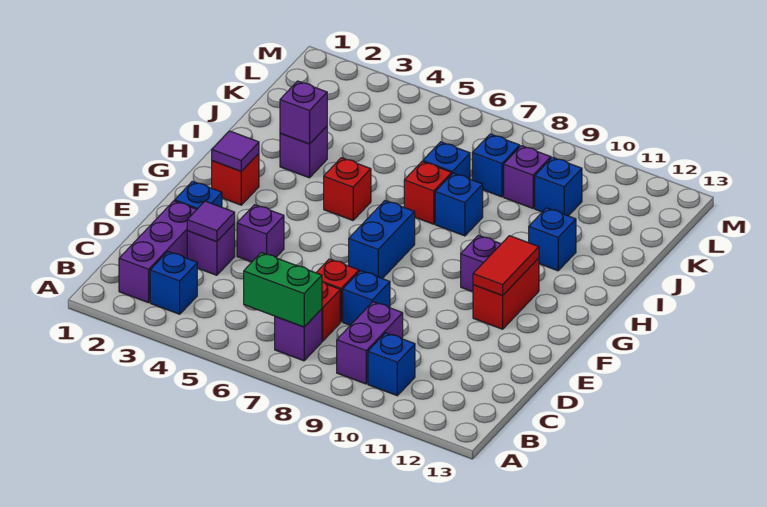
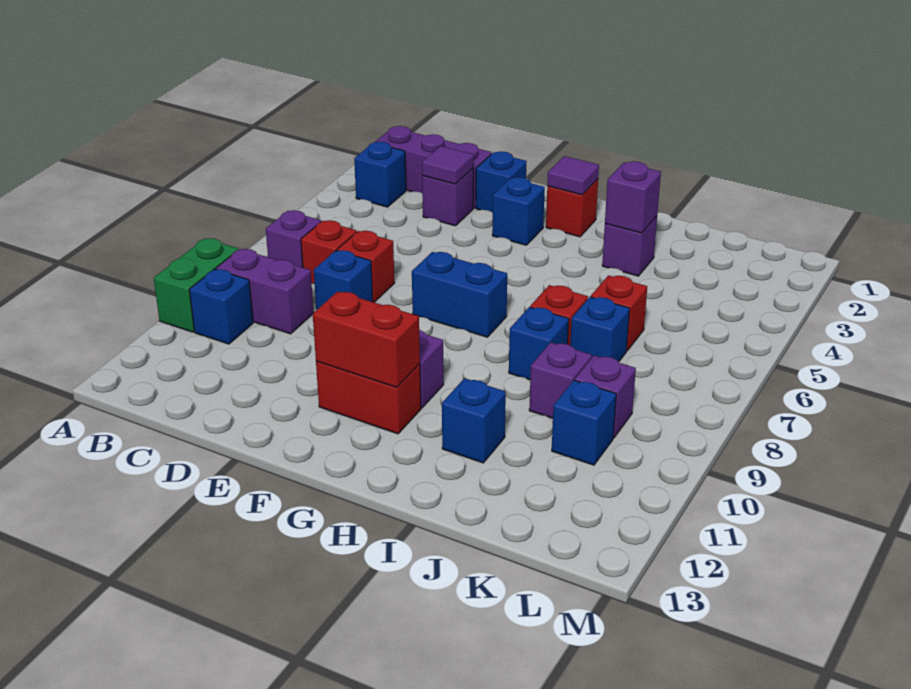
green 1x2 brick [244,253,322,327] -> green 1x2 brick moved to [154,238,238,332]
purple 1x1 brick [237,205,284,262] -> purple 1x1 brick moved to [529,342,592,418]
red 1x2 tile [473,236,539,296] -> red 1x2 brick [313,291,420,387]
red 1x1 brick [324,158,371,220] -> red 1x1 brick moved to [591,275,647,351]
blue 1x1 brick [472,134,520,197] -> blue 1x1 brick moved to [492,177,545,245]

